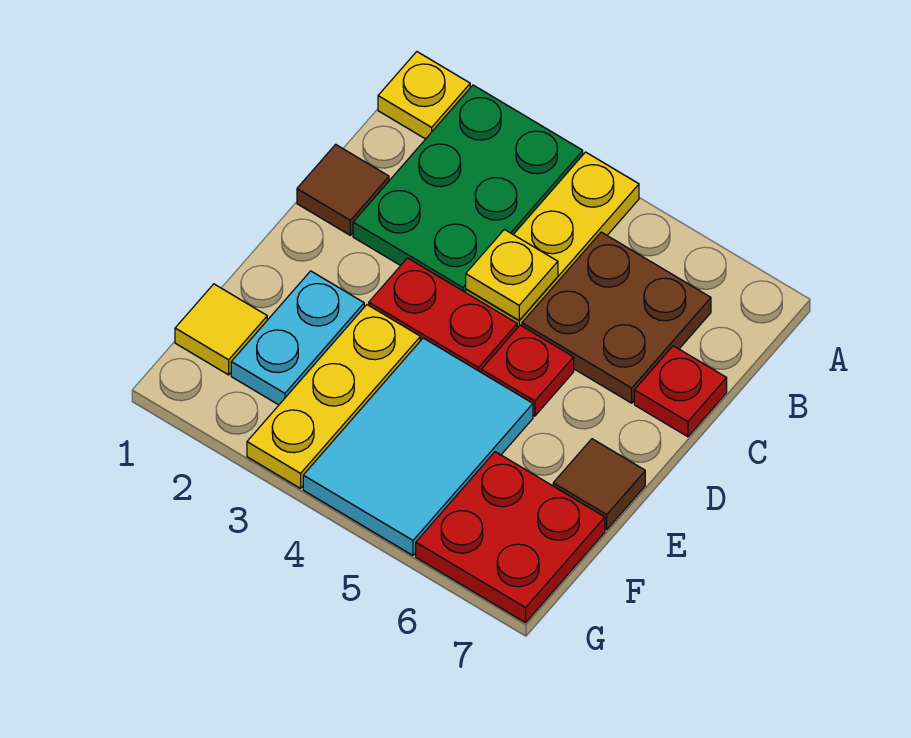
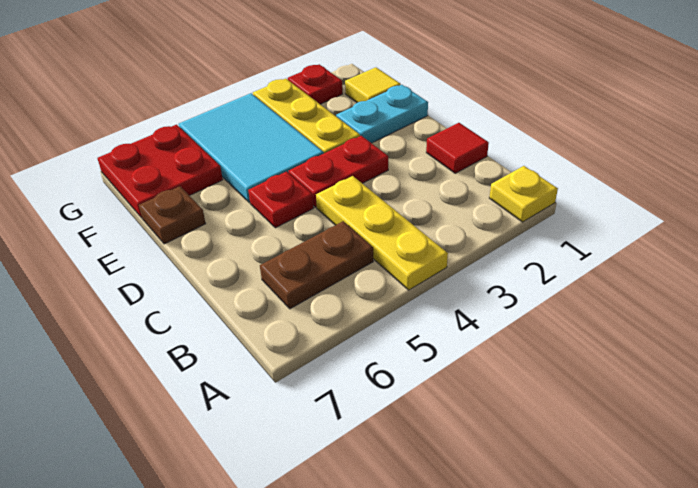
green 2x3 plate [353,85,583,292] -> none
brown 2x2 plate [522,232,711,403] -> brown 1x2 plate [260,221,373,309]
brown 1x1 tile [297,144,389,235] -> red 1x1 tile [426,123,489,173]
yellow 1x1 plate [466,229,558,320] -> none
red 1x1 plate [634,346,727,437] -> red 1x1 plate moved to [288,64,343,104]
cyan 1x2 plate [231,271,364,405] -> cyan 1x2 plate turned to [336,85,428,143]
brown 1x1 tile [553,439,645,530] -> brown 1x1 plate [139,186,206,244]

